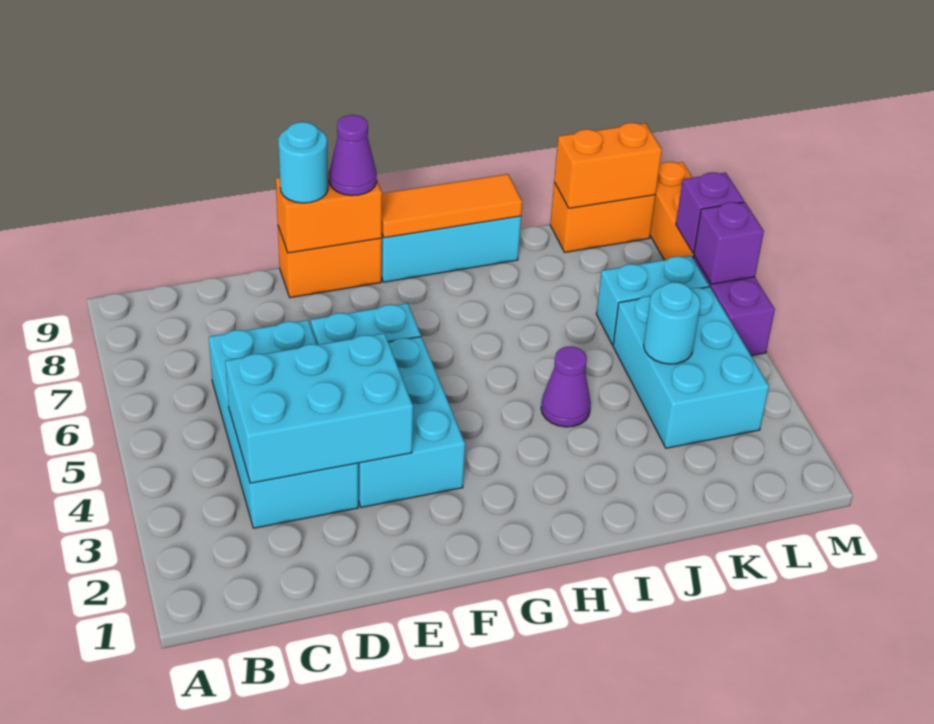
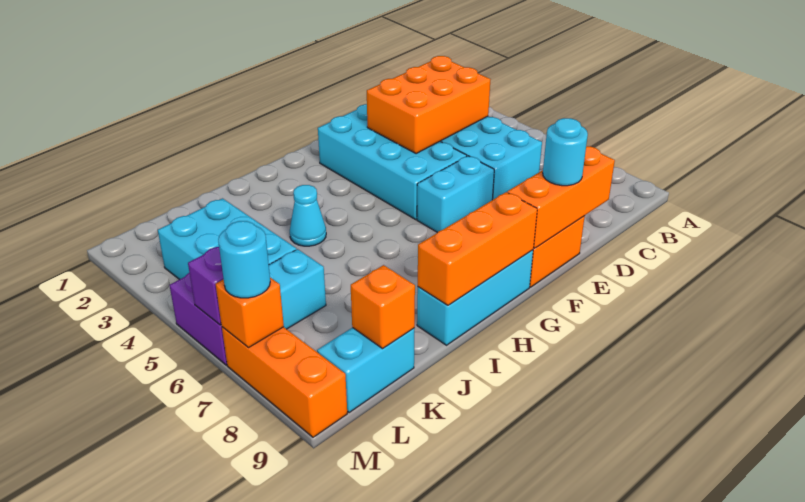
cyan 2x3 brick [225,333,413,483] -> orange 2x3 brick [367,56,490,154]
cyan 2x3 brick [358,337,465,507] -> cyan 2x4 brick [318,104,467,219]
orange 1x2 brick [276,170,382,253] -> orange 1x3 brick [507,146,615,248]
purple 1x1 cone [329,115,377,196] -> none
orange 1x3 tile [382,174,522,238] -> orange 1x3 brick [418,192,537,305]
purple 1x1 cone [541,347,591,427] -> cyan 1x1 cone [290,185,326,246]
cyan 1x1 round brick [644,282,701,364] -> cyan 1x1 round brick moved to [218,221,270,298]
orange 1x2 brick [550,182,656,252] -> cyan 1x2 brick [317,328,415,413]
orange 1x2 brick [554,123,662,208] -> orange 1x1 brick [351,265,415,349]
purple 1x1 brick [676,172,744,253] -> orange 1x1 brick [216,278,284,348]

